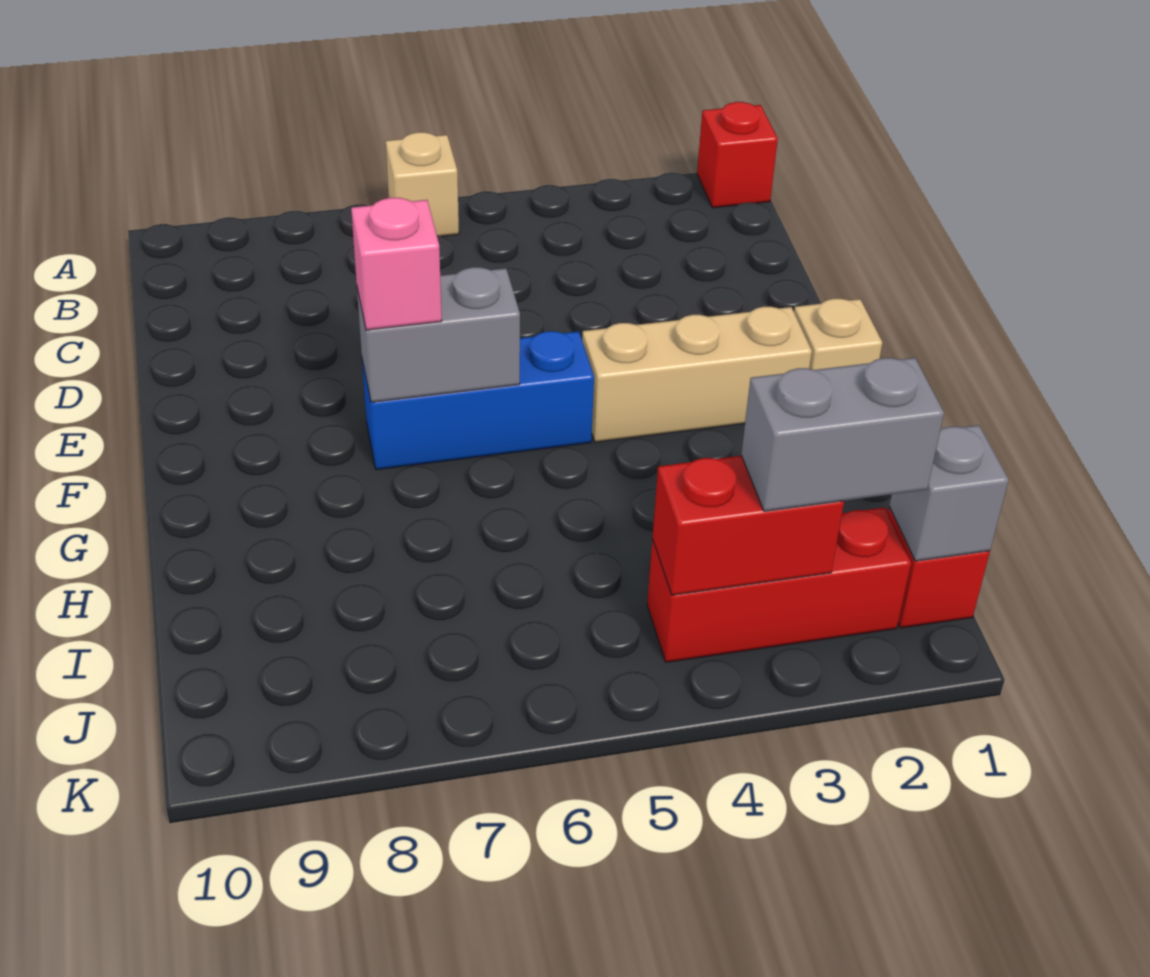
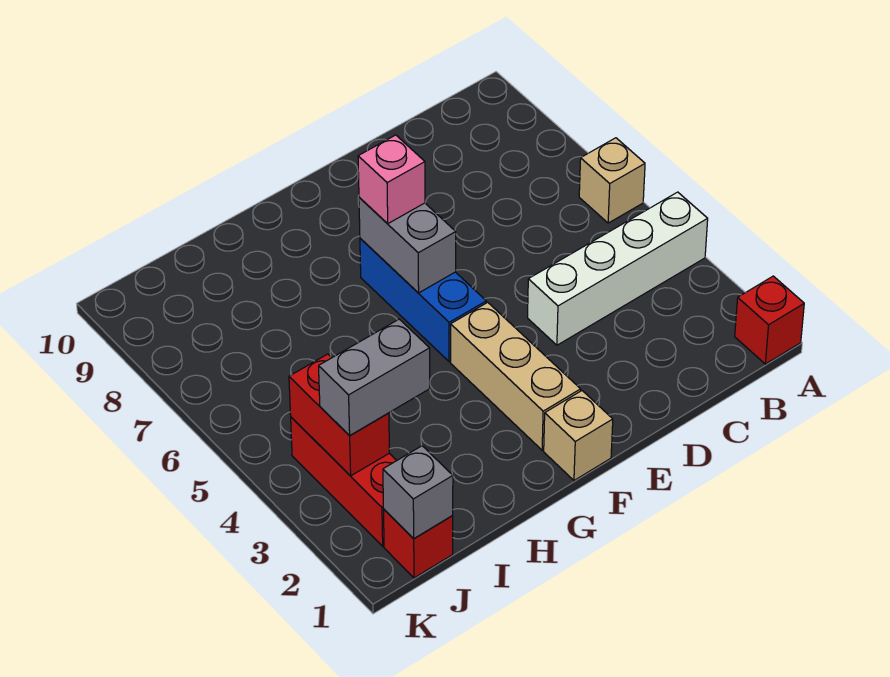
none -> white 1x4 brick [528,192,708,345]
grey 1x2 brick [741,358,944,511] -> grey 1x2 brick turned to [319,319,430,436]

